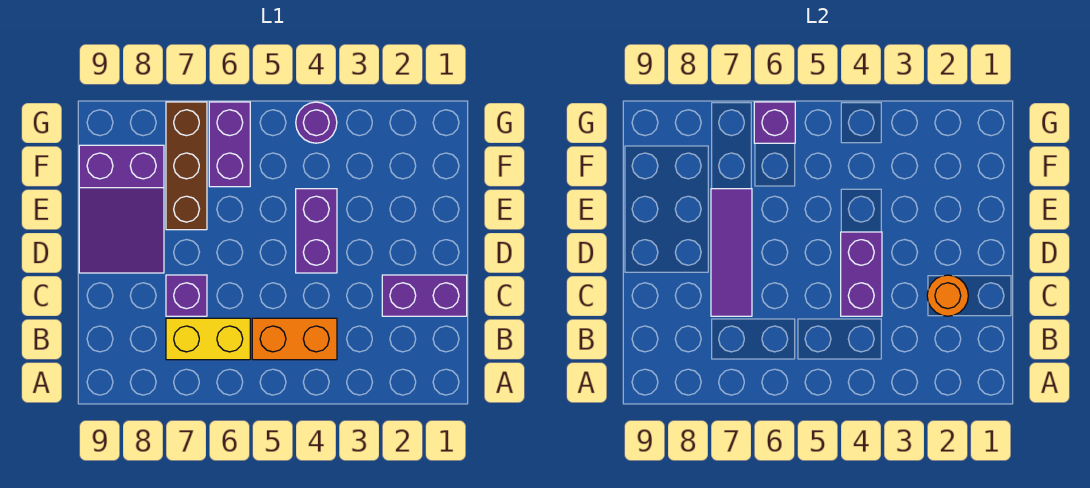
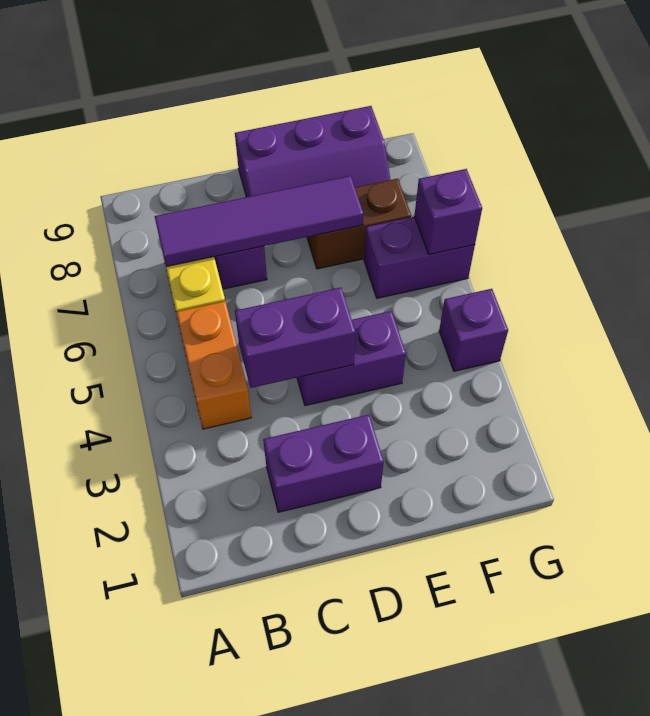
purple 1x2 brick [382,275,467,316] -> purple 1x2 brick turned to [263,415,384,512]
orange 1x1 round brick [927,275,968,316] -> none
purple 1x3 tile [711,189,752,316] -> purple 1x4 tile [155,176,363,267]
purple 2x3 slope [79,145,164,273] -> purple 2x3 slope turned to [235,106,390,197]
brown 1x3 brick [166,102,207,230] -> brown 1x2 brick [307,179,411,269]
purple 1x1 round brick [296,102,337,143] -> purple 1x1 brick [439,289,508,371]

